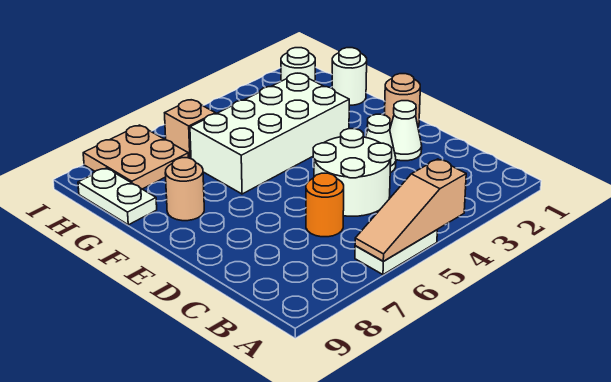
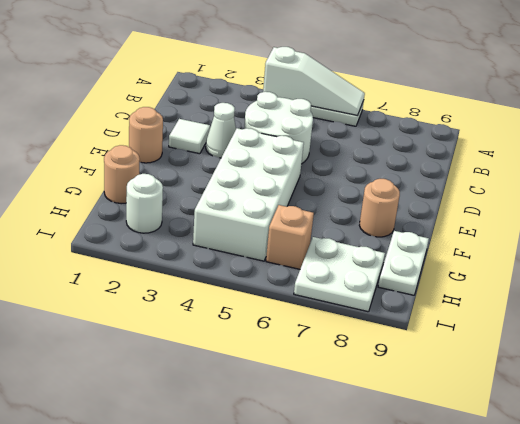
tan 1x3 slope [355,159,466,261] -> white 1x3 slope [263,47,365,116]
orange 1x1 round brick [306,173,344,237] -> none
white 1x1 cone [390,101,422,161] -> white 1x1 tile [169,119,210,154]
white 2x4 brick [190,73,349,194] -> white 2x4 brick turned to [193,128,304,261]
white 1x1 round brick [332,48,367,105] -> tan 1x1 round brick [104,145,140,204]
tan 2x2 plate [83,125,189,189] -> white 2x2 plate [294,237,385,312]

